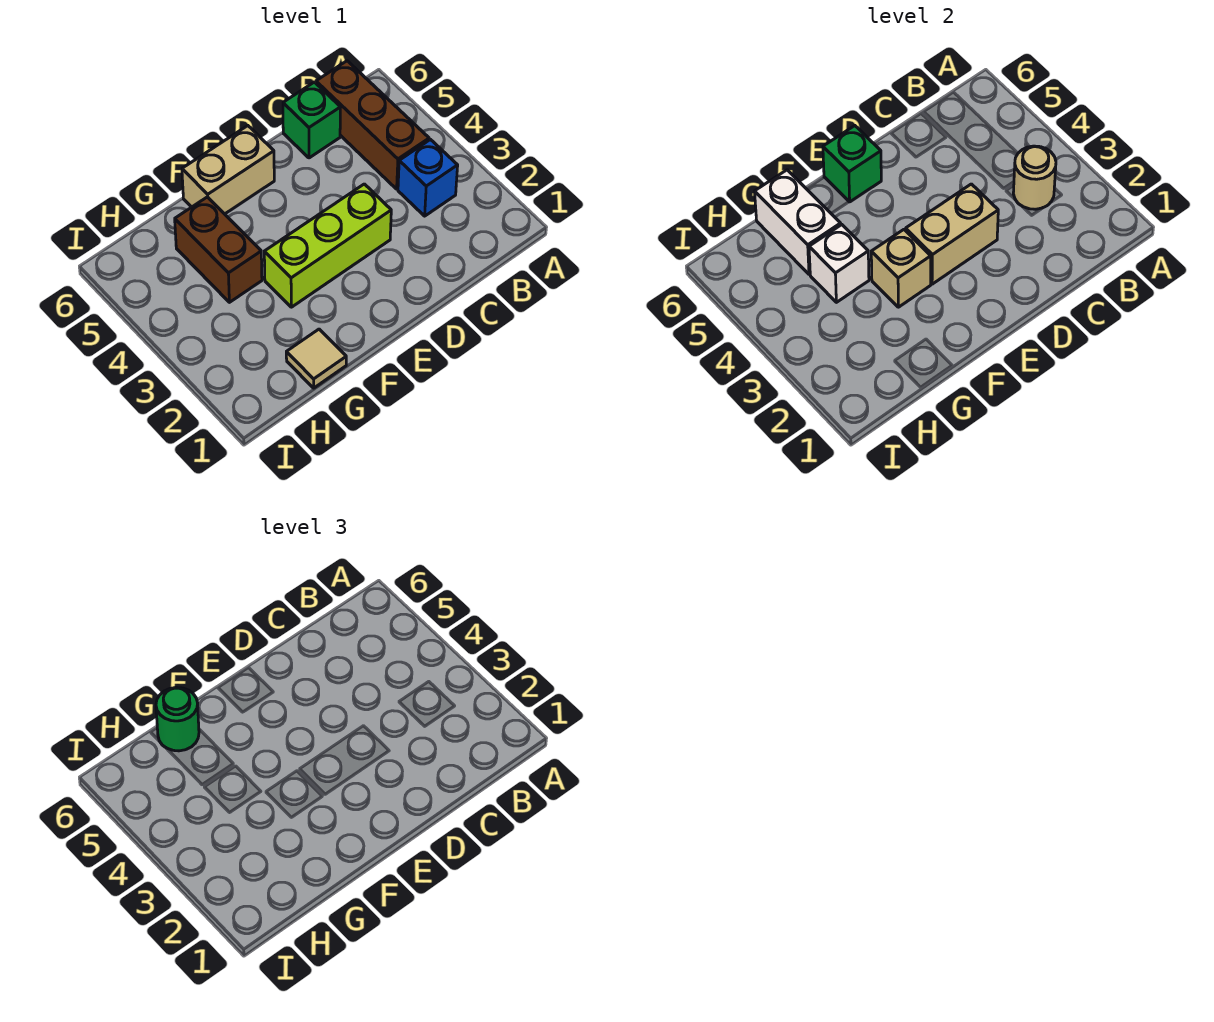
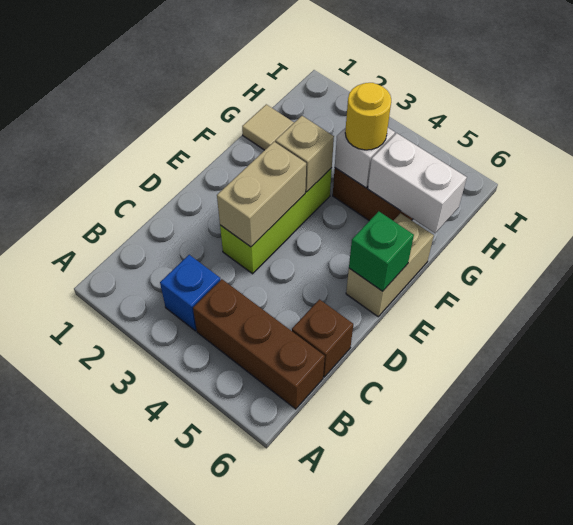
tan 1x1 round brick [1013,146,1056,209] -> none
green 1x1 brick [283,82,341,158] -> brown 1x1 brick [292,300,353,377]
none -> yellow 1x1 round brick [345,83,391,150]
green 1x1 round brick [156,687,199,751] -> none

